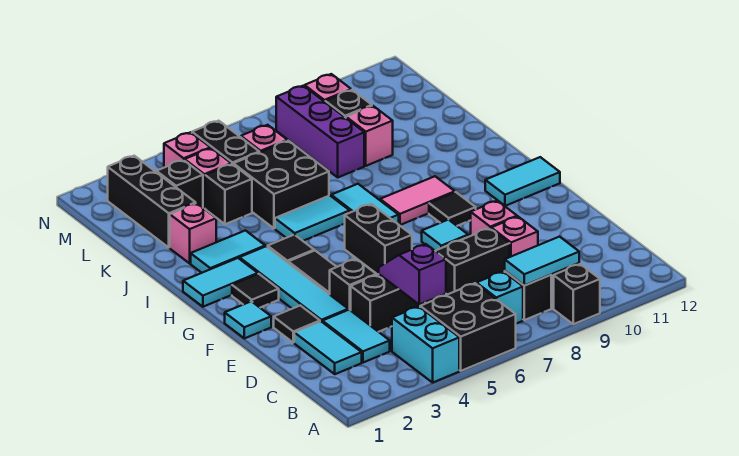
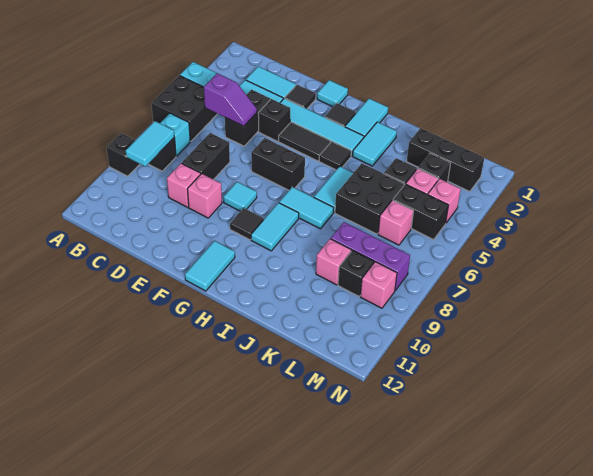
pink 1x2 tile [380,176,455,225] -> cyan 1x2 tile [251,203,299,251]
pink 1x1 brick [170,203,216,263] -> none

